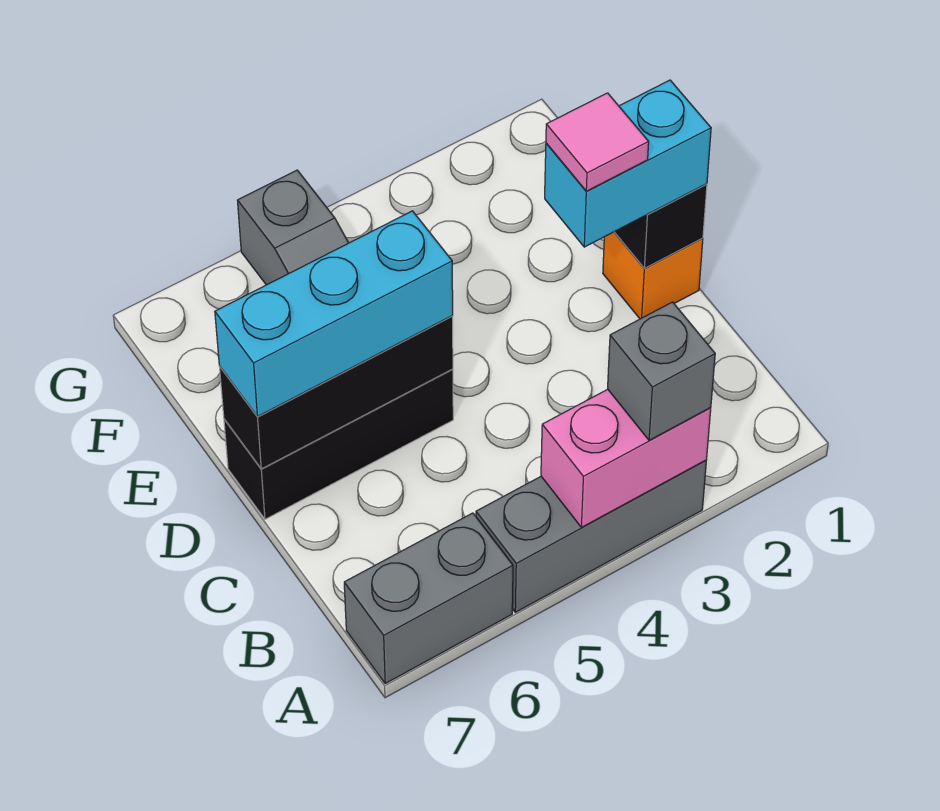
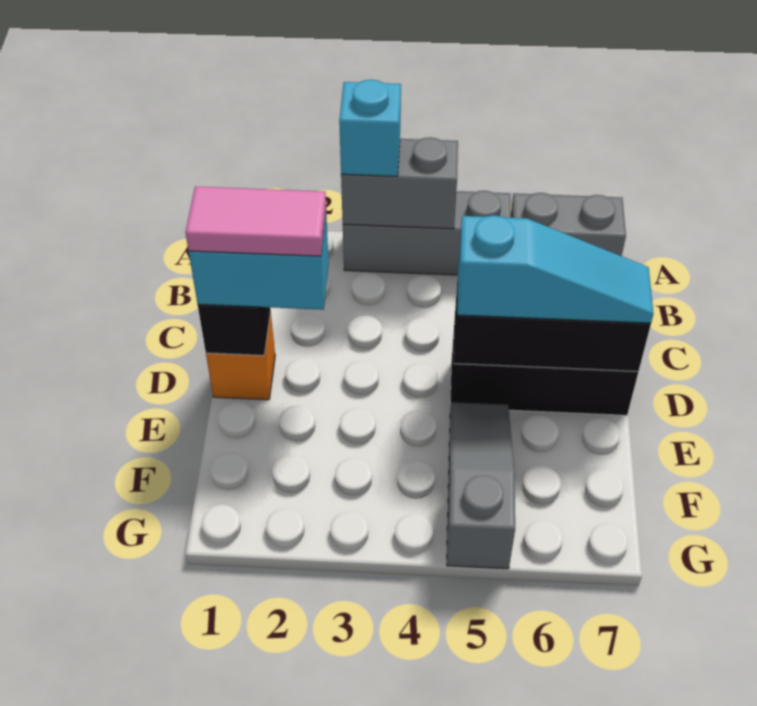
pink 1x2 brick [541,389,711,527] -> grey 1x2 brick [341,137,458,229]
grey 1x1 brick [608,302,715,440] -> cyan 1x1 brick [339,80,401,176]
pink 1x1 tile [546,93,649,191] -> pink 1x2 tile [185,186,326,256]
cyan 1x3 brick [215,211,453,417] -> cyan 1x3 slope [457,215,654,323]

